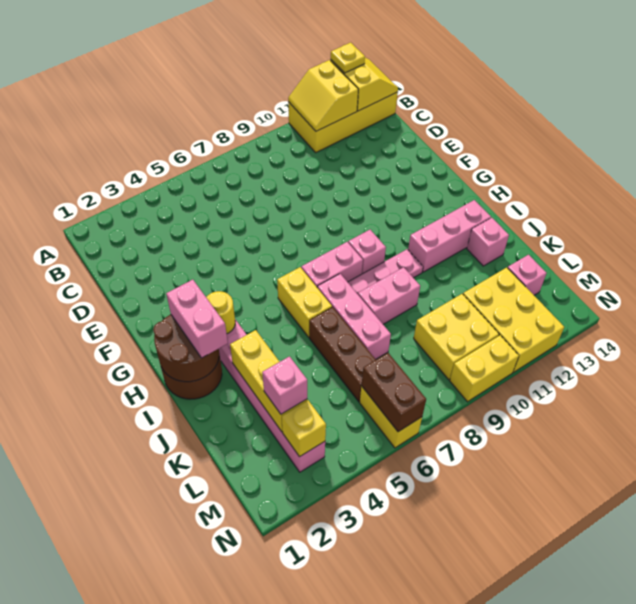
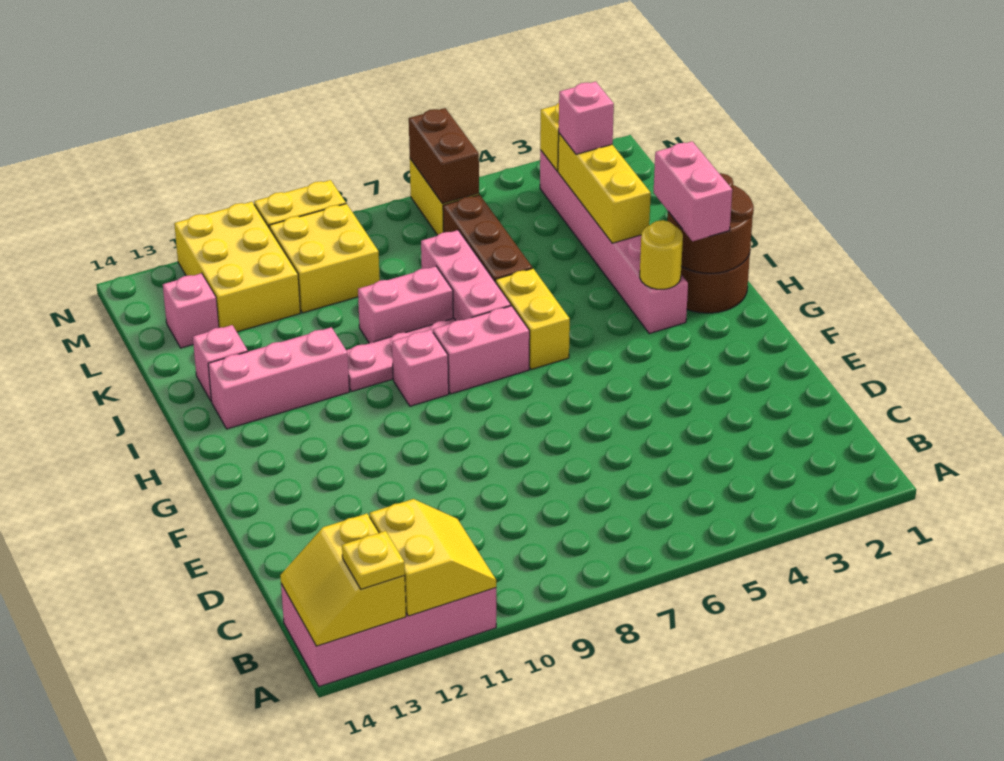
yellow 2x4 brick [288,92,398,152] -> pink 2x4 brick [281,584,496,687]

